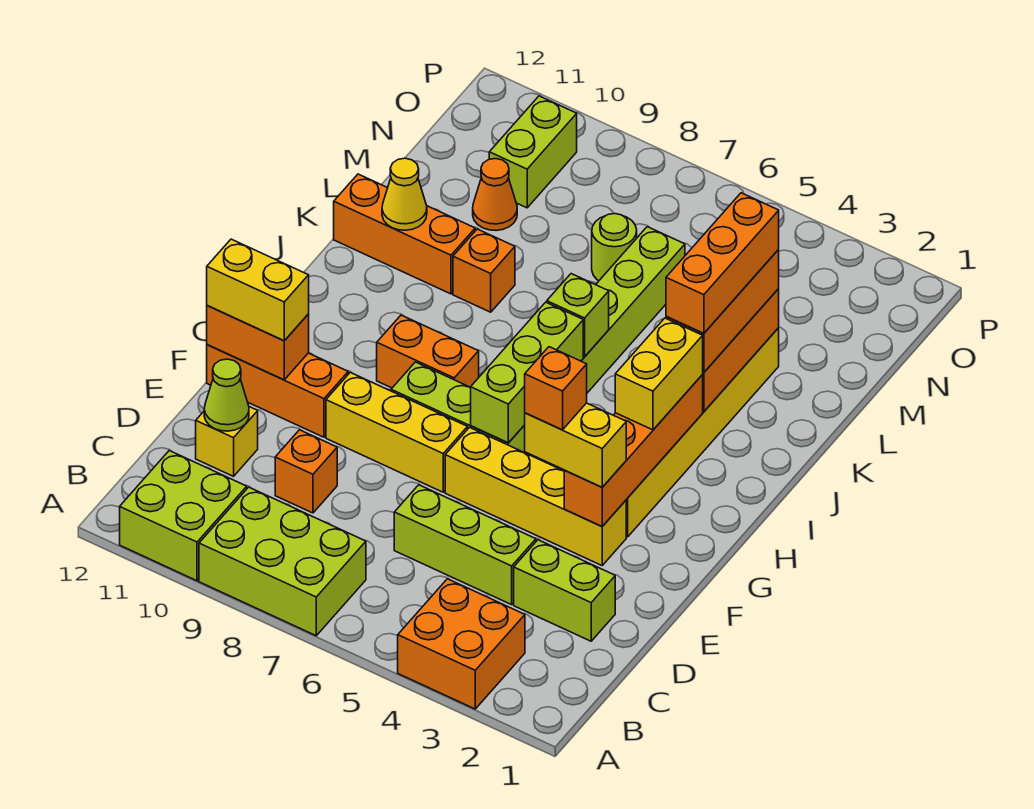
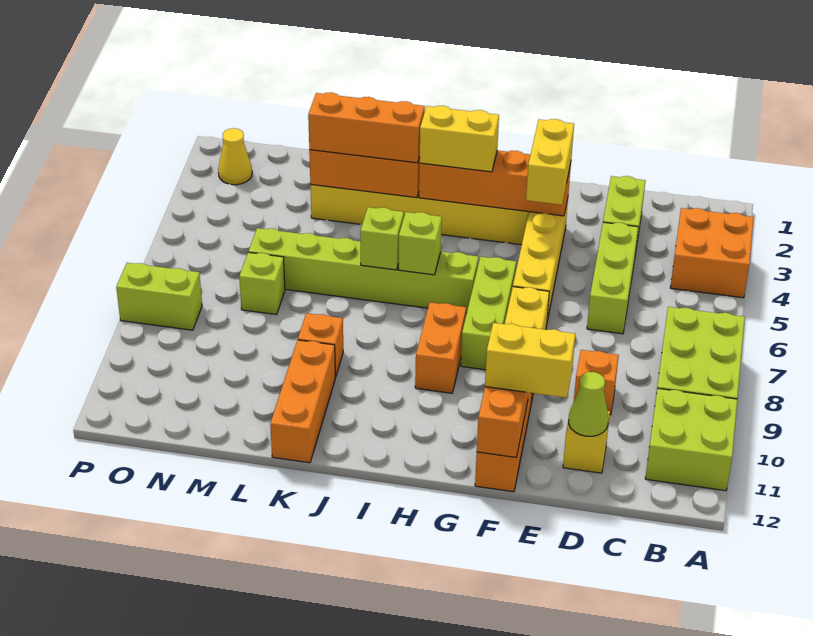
orange 1x1 brick [525,347,587,430] -> none
yellow 1x2 brick [207,239,309,341] -> yellow 1x2 brick turned to [485,323,575,398]
lime 1x3 brick [471,302,583,443] -> lime 1x1 brick [399,212,442,275]
orange 1x3 brick [666,193,779,334] -> none
yellow 1x1 cone [382,158,427,230] -> yellow 1x1 cone moved to [218,128,252,185]
lime 1x1 round brick [592,214,637,281] -> lime 1x1 brick [239,252,285,315]
orange 1x1 cone [473,159,517,231] -> none
lime 1x2 brick [489,96,577,208] -> lime 1x2 brick moved to [116,263,202,330]

